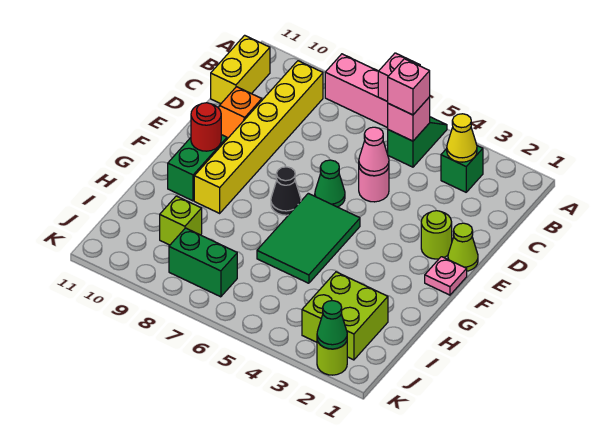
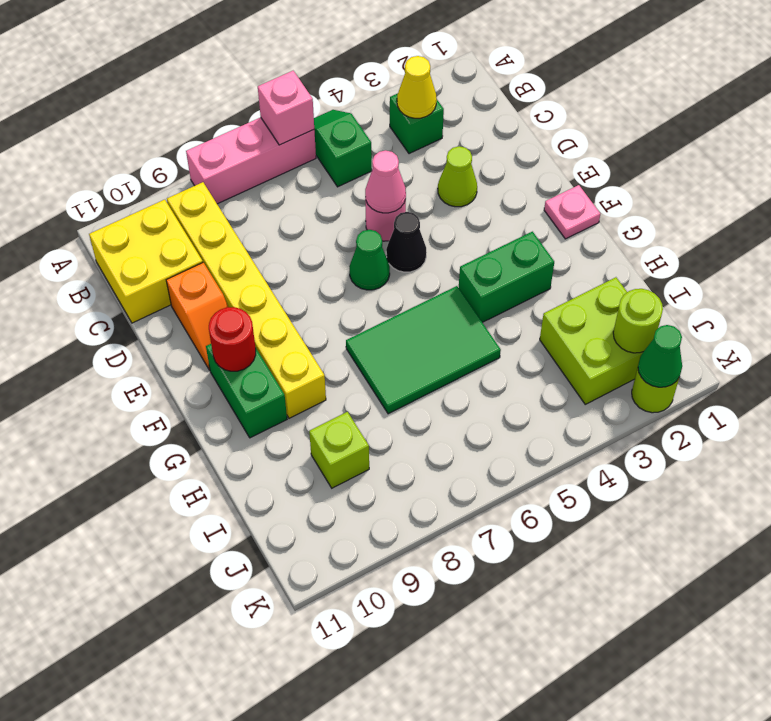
pink 1x1 brick [388,97,430,141] -> none
pink 1x1 brick [387,59,430,115] -> none
yellow 1x2 brick [211,35,270,104] -> yellow 2x2 brick [89,200,203,323]
lime 1x1 cone [448,223,478,271] -> lime 1x1 cone moved to [438,146,477,207]
lime 1x1 round brick [421,211,452,259] -> lime 1x1 round brick moved to [613,289,663,353]
green 2x3 tile [257,193,360,283] -> green 2x3 tile turned to [346,286,501,414]
black 1x1 cone [271,167,301,215] -> black 1x1 cone moved to [386,212,427,272]
green 1x2 brick [169,228,237,297] -> green 1x2 brick moved to [459,232,554,322]

